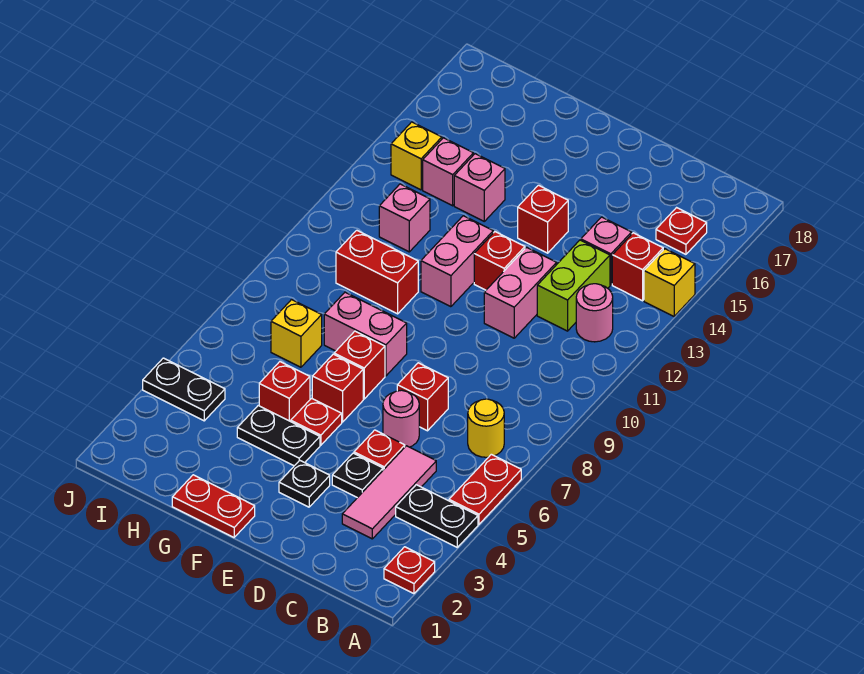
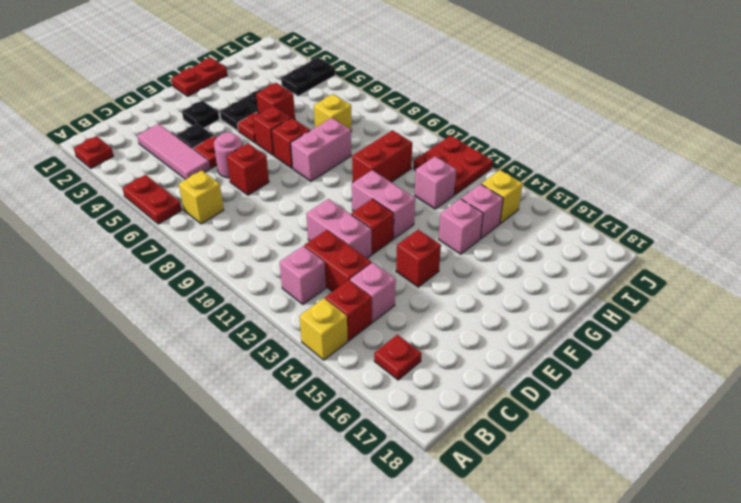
black 1x2 plate [396,485,478,547] -> none
yellow 1x1 round brick [468,399,504,457] -> yellow 1x1 brick [179,170,224,224]
pink 1x1 round brick [576,284,613,342] -> pink 1x1 brick [280,246,326,304]
lime 1x2 brick [537,240,610,331] -> red 1x2 brick [304,230,372,292]
none -> red 2x2 plate [413,136,493,195]

